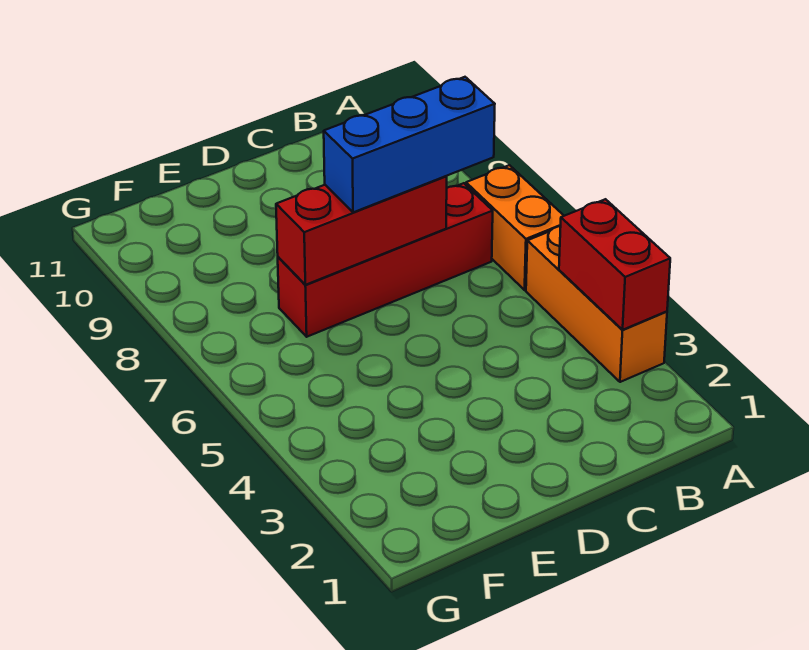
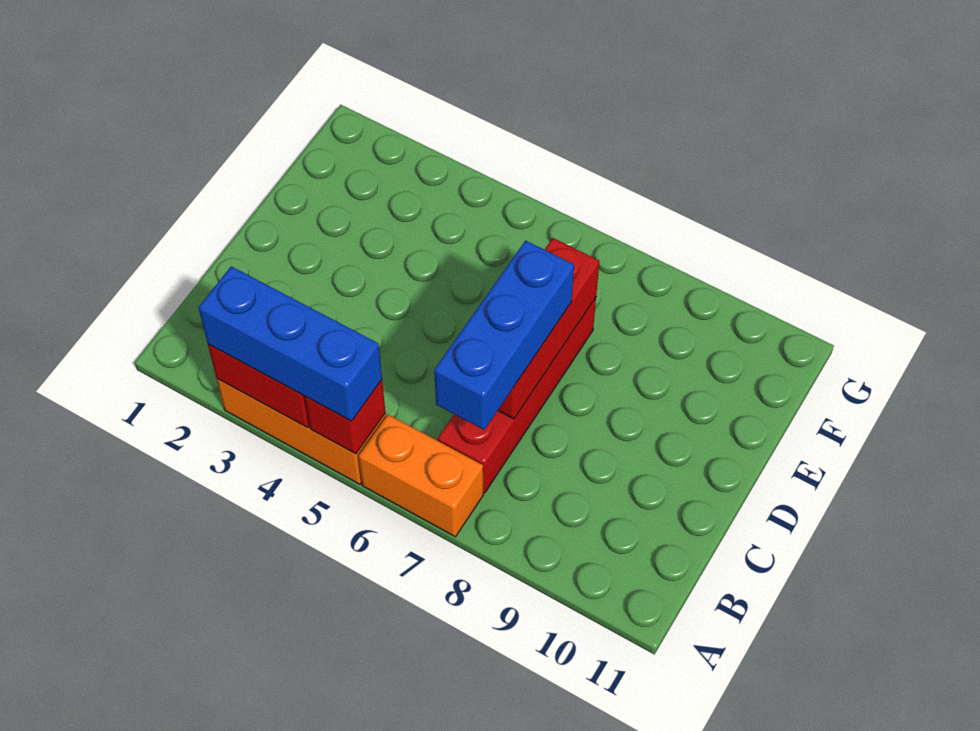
none -> blue 1x3 brick [199,266,382,421]
none -> red 1x1 brick [305,380,385,454]

